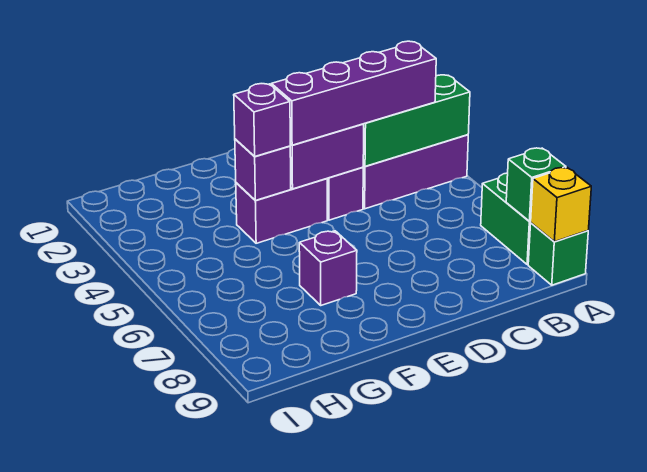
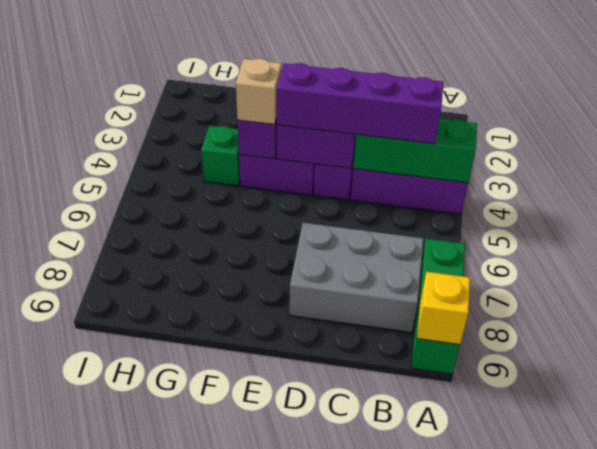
green 1x1 brick [506,148,566,221] -> green 1x1 brick moved to [201,126,240,186]
none -> grey 2x3 brick [289,223,424,332]
purple 1x1 brick [234,84,290,156] -> tan 1x1 brick [236,59,281,125]
purple 1x1 brick [299,231,357,305] -> none

